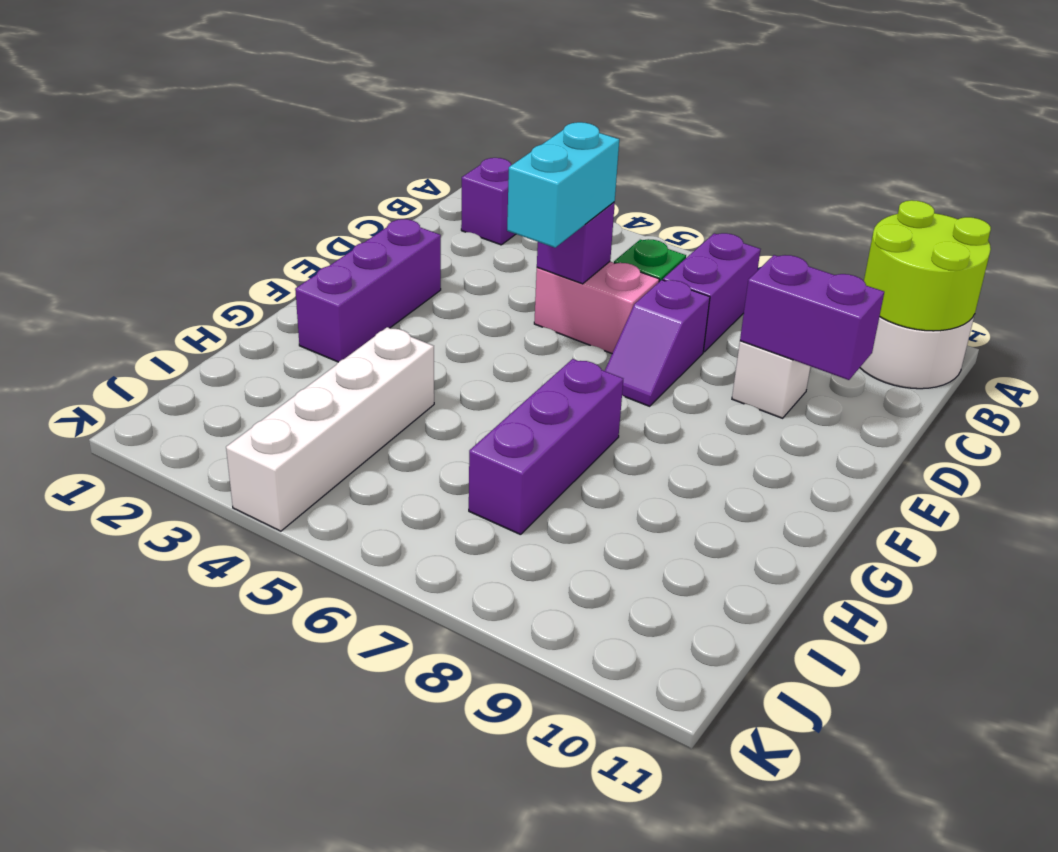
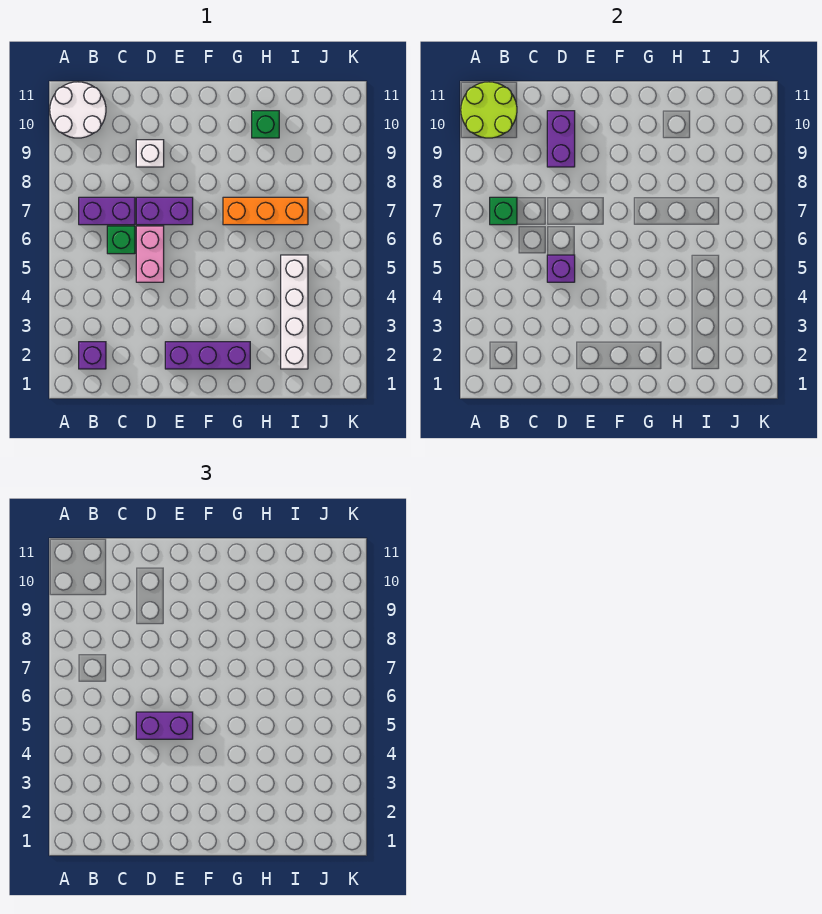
none -> green 1x1 brick [490,197,517,225]
cyan 1x2 brick [507,122,619,248] -> purple 1x2 brick [136,712,193,739]
purple 1x2 slope [605,280,710,406] -> purple 1x2 brick [136,197,193,225]
purple 1x3 brick [469,359,623,535] -> orange 1x3 brick [223,197,308,225]
white 1x4 brick [226,327,434,531] -> white 1x4 brick turned to [281,255,308,369]
none -> green 1x1 brick [252,111,279,138]

